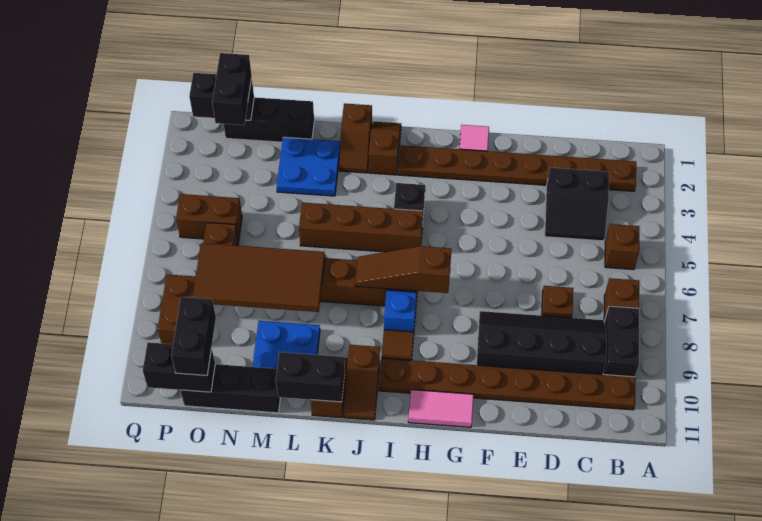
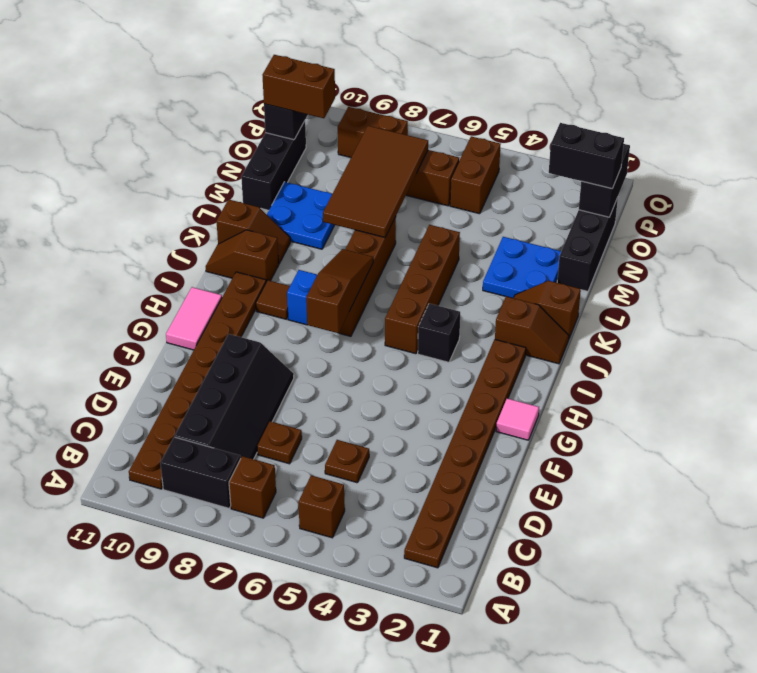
black 2x2 slope [545,168,609,241] -> none
none -> brown 1x1 plate [325,440,369,483]
black 1x2 brick [276,352,345,402] -> none
black 1x2 brick [171,297,216,375] -> brown 1x2 brick [263,55,335,118]

